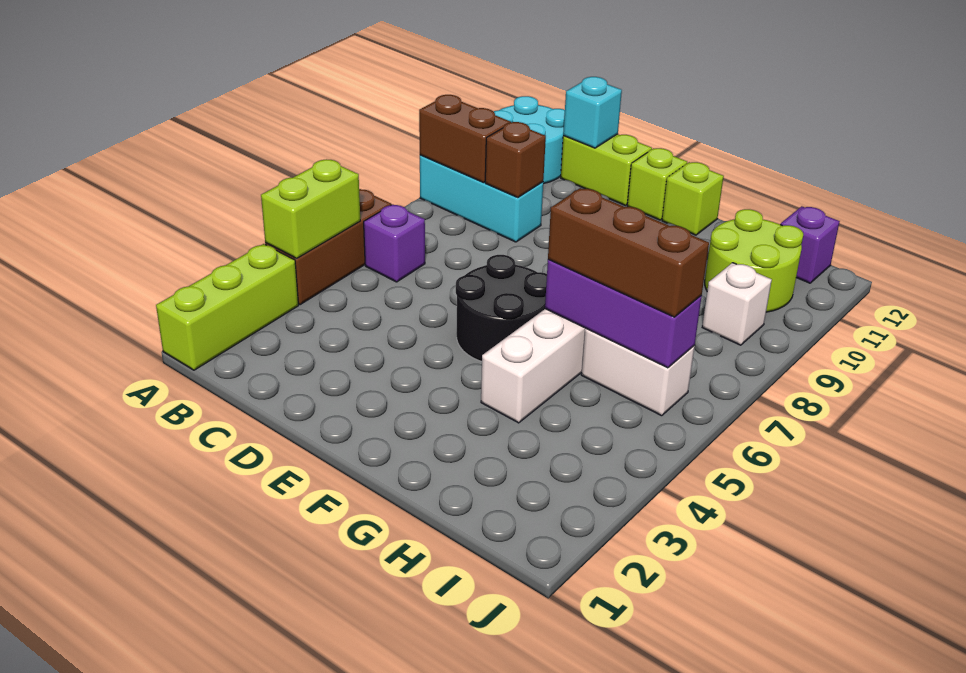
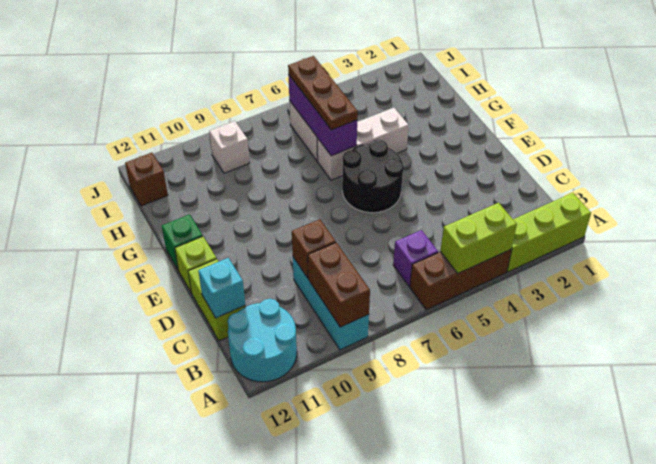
lime 1x1 brick [662,162,724,235] -> green 1x1 brick [162,214,203,269]
brown 1x3 brick [548,188,709,317] -> brown 1x3 plate [288,56,358,130]
lime 2x2 round brick [705,209,803,312] -> none
purple 1x1 brick [780,206,840,283] -> brown 1x1 brick [125,153,168,206]

